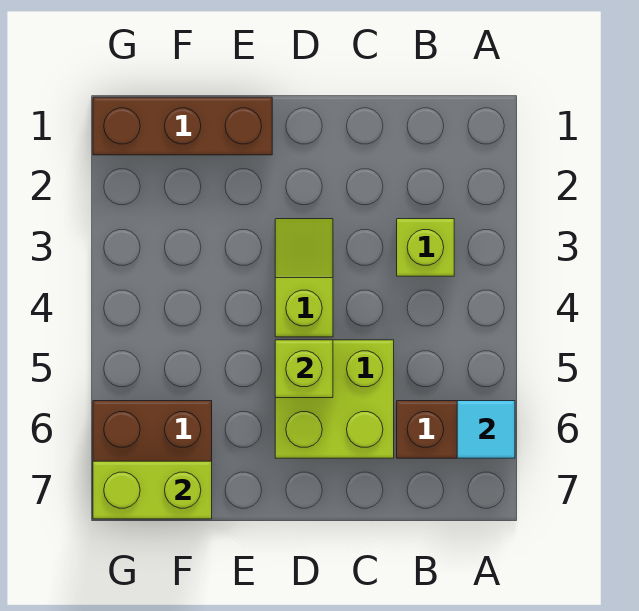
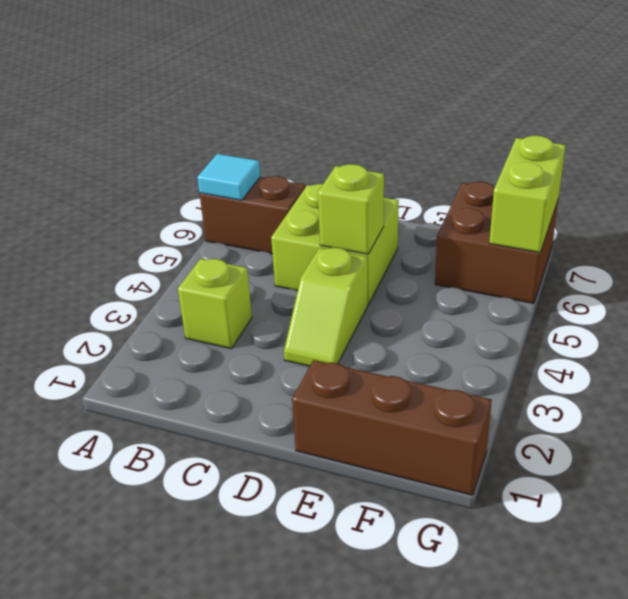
lime 1x2 brick [93,461,212,519] -> lime 1x2 brick turned to [489,136,566,253]

